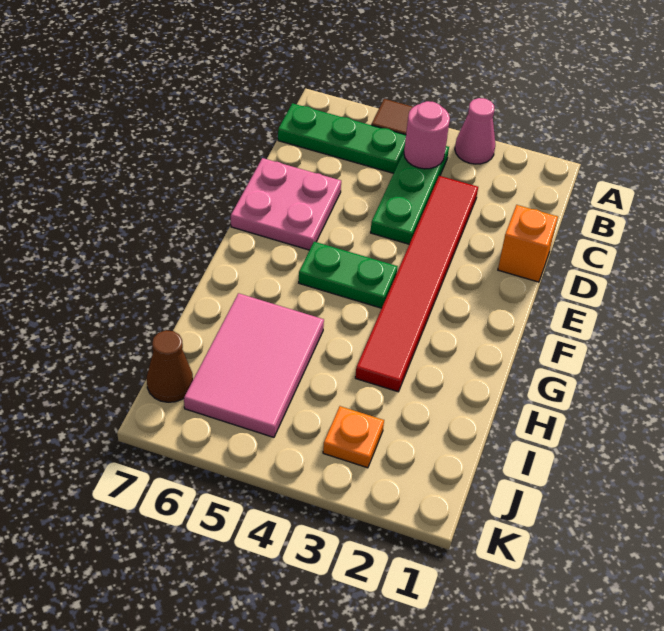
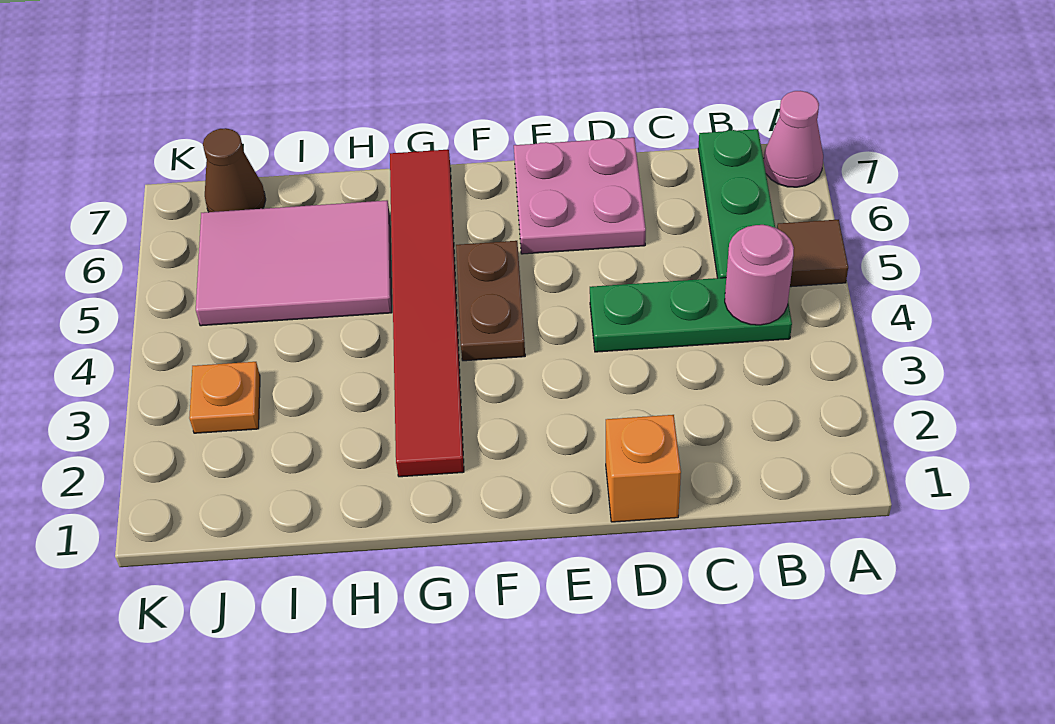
pink 1x1 cone [455,98,495,164] -> pink 1x1 cone moved to [764,91,823,187]
red 1x6 tile [355,176,478,392] -> red 1x6 tile turned to [390,150,464,477]
green 1x2 plate [299,242,398,308] -> brown 1x2 plate [456,241,525,361]

